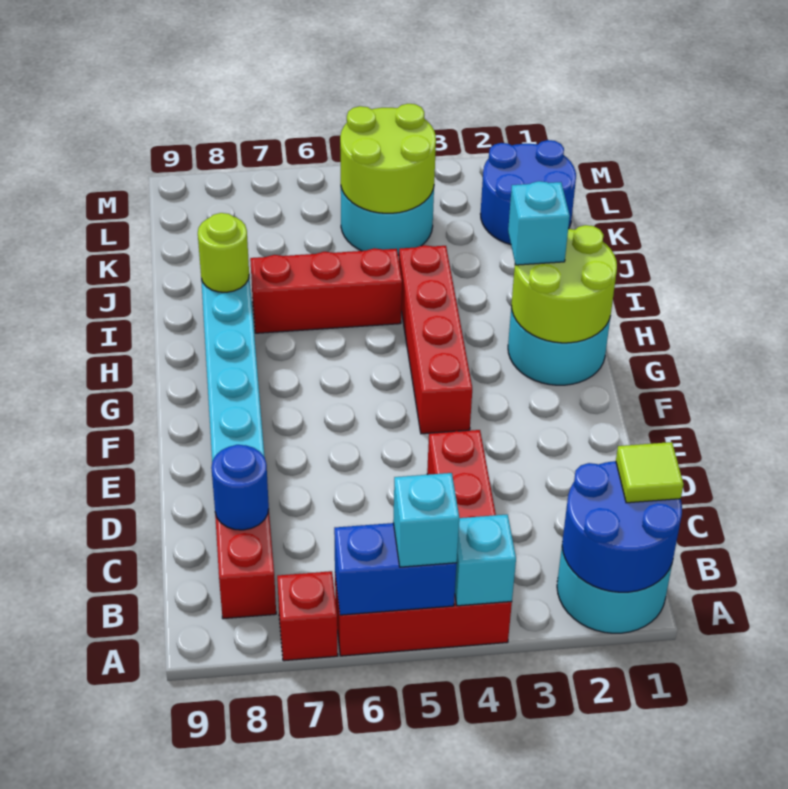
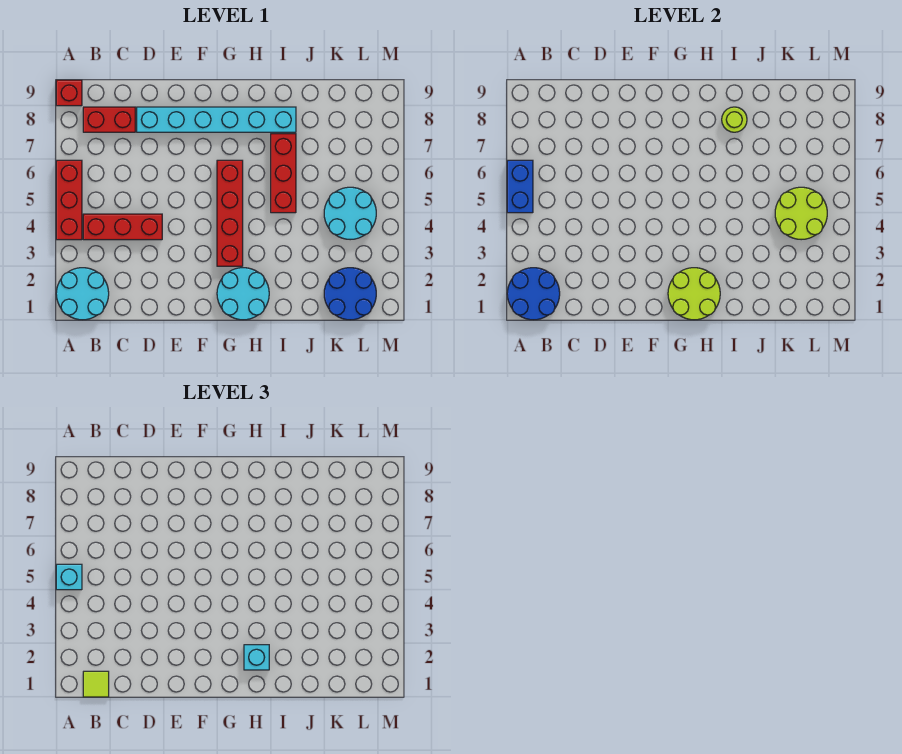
cyan 1x1 brick [455,514,516,606] -> none
red 1x1 brick [277,571,338,661] -> red 1x1 brick moved to [56,80,82,106]
blue 1x1 round brick [211,445,269,530] -> none
red 1x4 brick [399,245,472,434] -> red 1x4 brick turned to [217,160,243,266]

